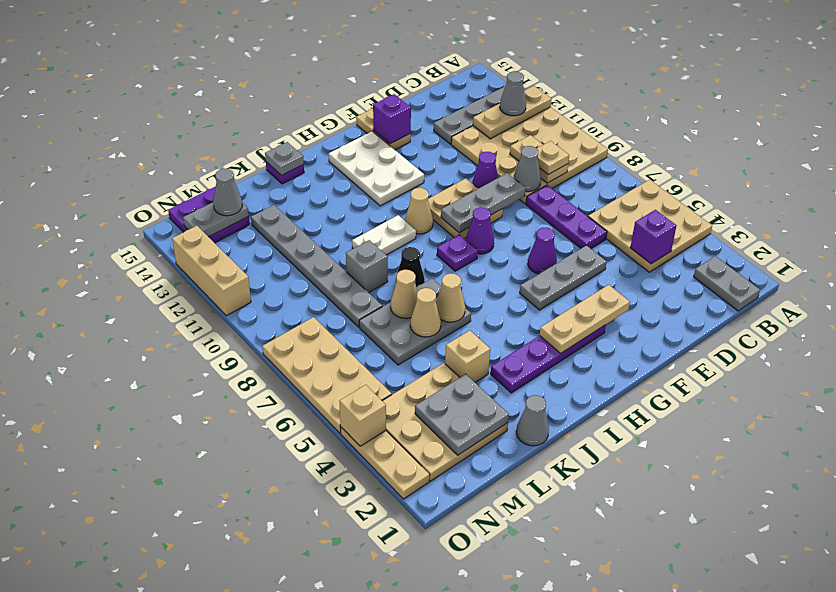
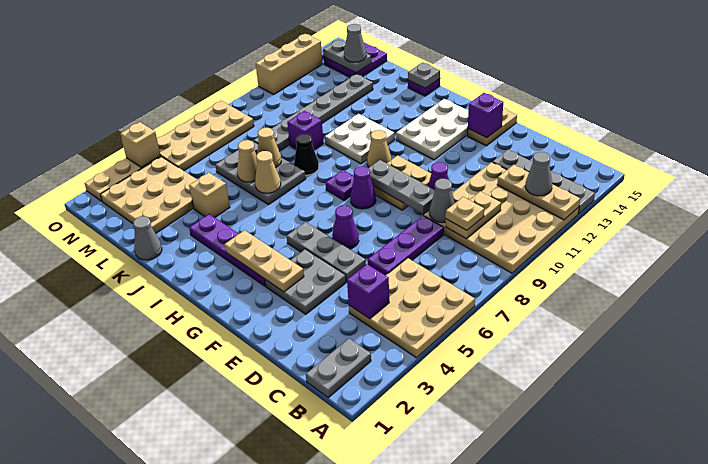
white 1x2 plate [352,215,416,255] -> white 2x2 plate [325,114,395,164]
grey 1x1 brick [346,240,388,293] -> purple 1x1 brick [287,111,324,150]
grey 2x2 plate [415,374,509,455] -> grey 2x2 plate moved to [265,249,346,314]

